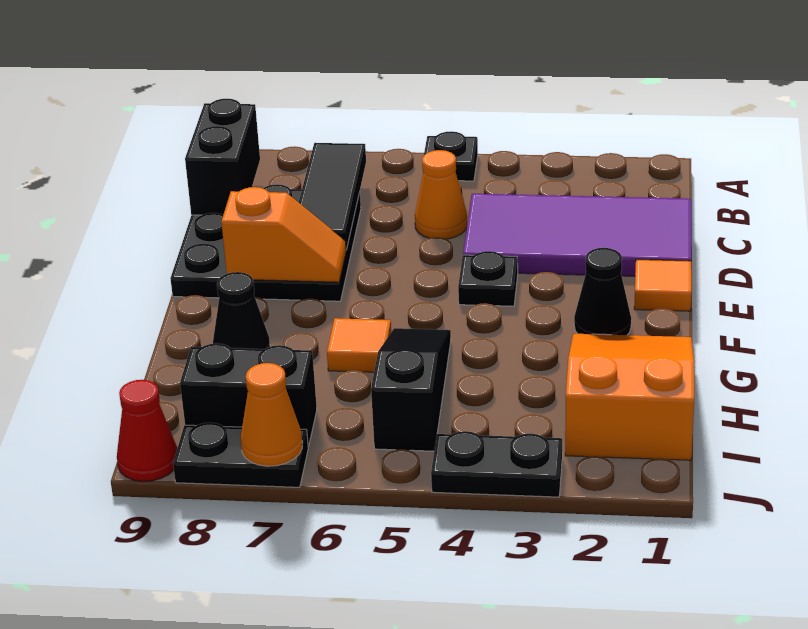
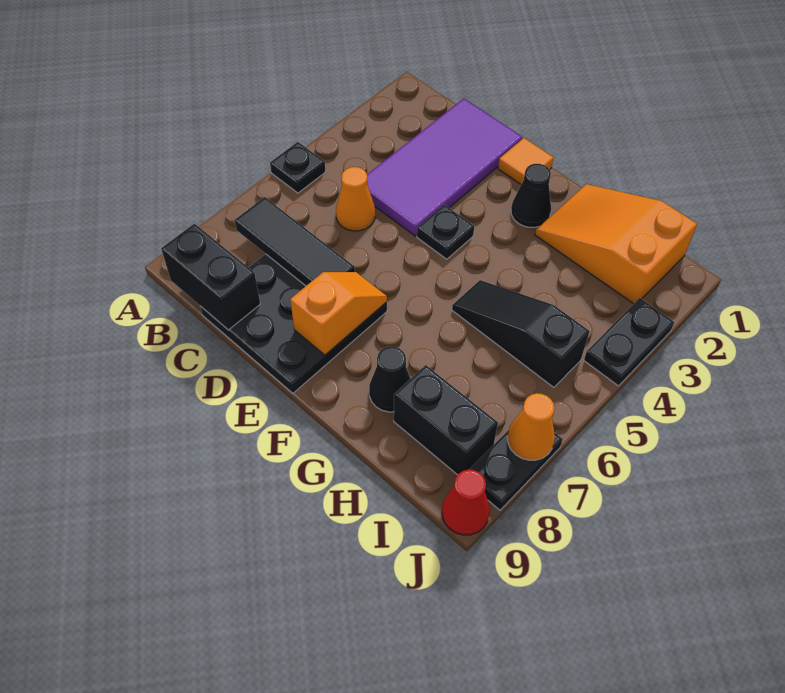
orange 1x1 tile [327,318,391,372] -> none
black 1x2 brick [180,343,317,447] -> black 1x2 brick turned to [394,365,498,475]

